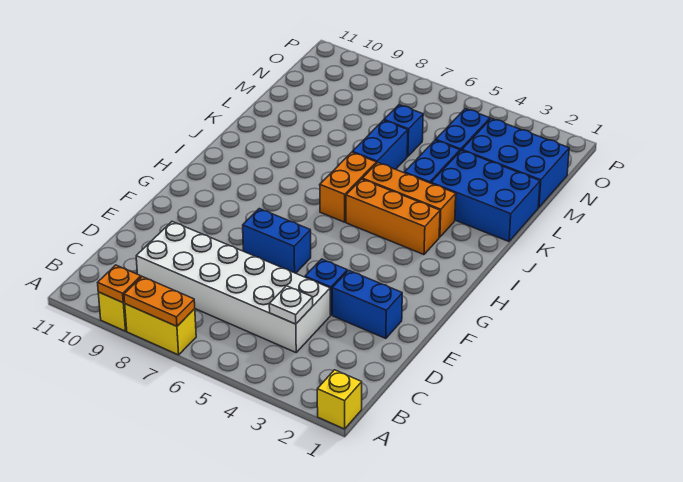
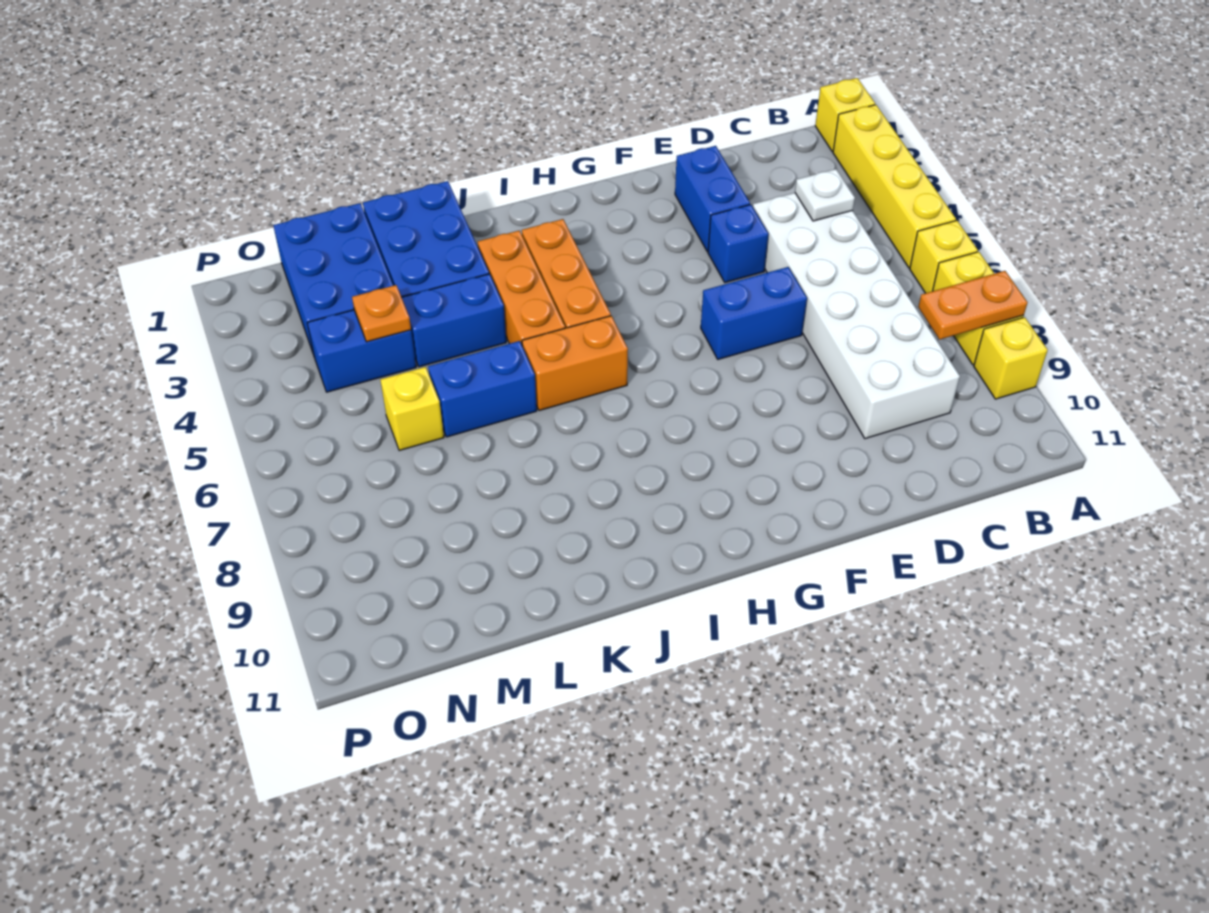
none -> yellow 1x4 brick [833,105,956,268]
none -> yellow 1x1 brick [910,220,978,293]
orange 1x2 plate [124,277,195,326] -> orange 1x2 plate turned to [918,271,1028,340]
orange 1x1 plate [98,265,141,303] -> orange 1x1 plate moved to [352,285,411,342]
blue 1x2 brick [243,209,311,273] -> blue 1x2 brick turned to [701,267,807,359]
blue 1x1 brick [384,105,423,156] -> yellow 1x1 brick [380,367,444,451]

